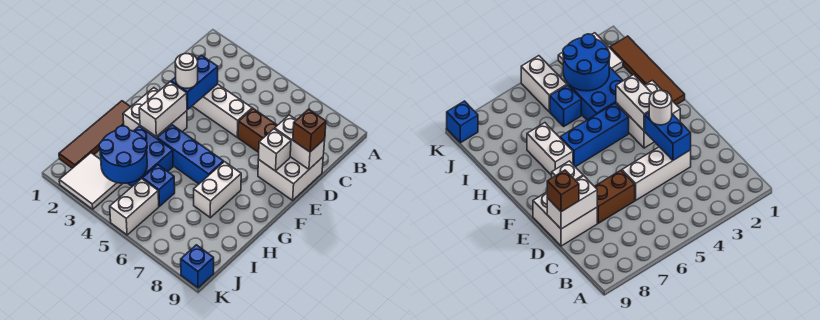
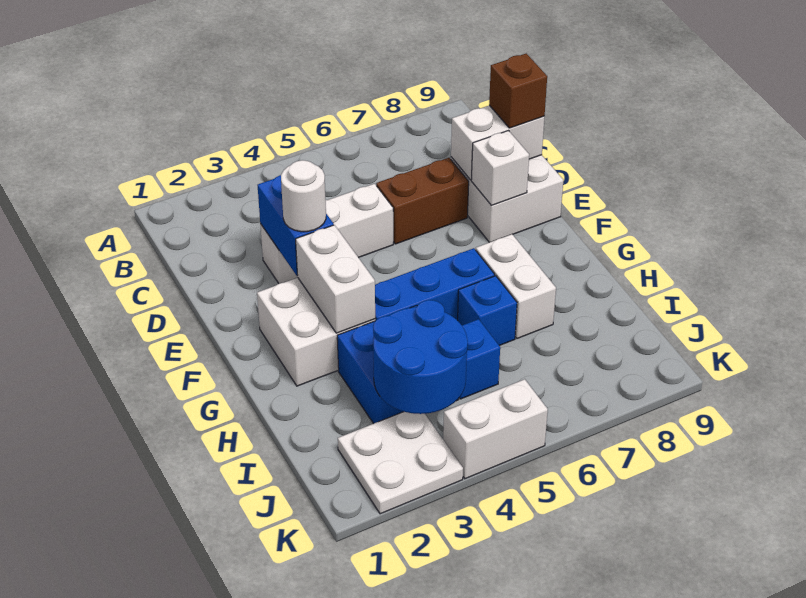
brown 1x4 tile [59,101,130,168] -> none
white 2x2 tile [59,153,123,209] -> white 2x2 plate [338,412,463,514]
white 1x2 brick [110,179,159,235] -> white 1x2 brick turned to [443,379,548,479]
blue 1x1 brick [181,245,214,288] -> blue 1x1 brick moved to [458,276,517,346]

